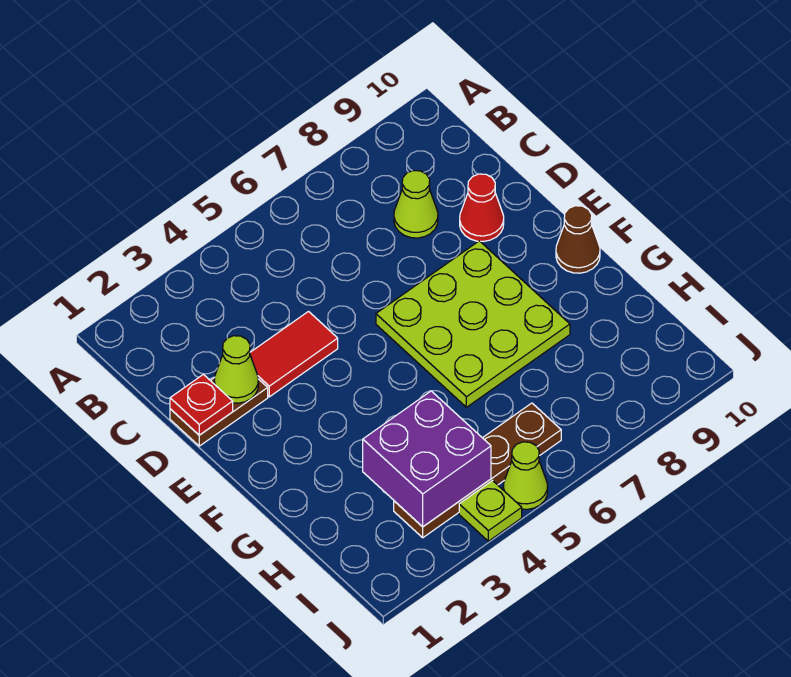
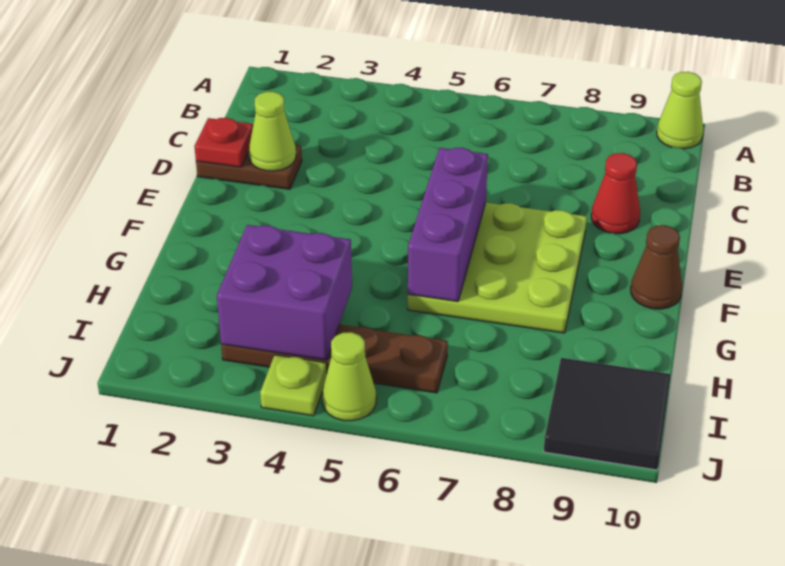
lime 1x1 cone [394,171,438,238] -> lime 1x1 cone moved to [657,72,703,149]
red 1x2 tile [250,312,338,397] -> none
none -> purple 1x3 brick [408,148,488,301]
none -> black 2x2 tile [543,358,671,470]

